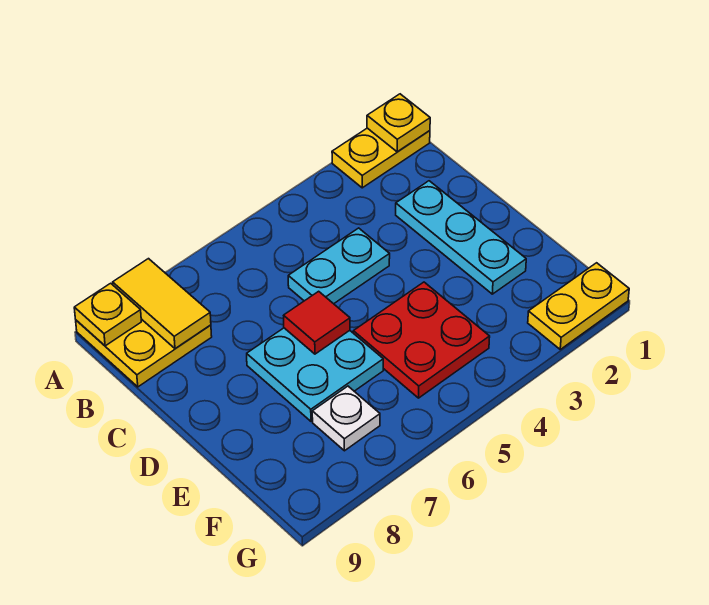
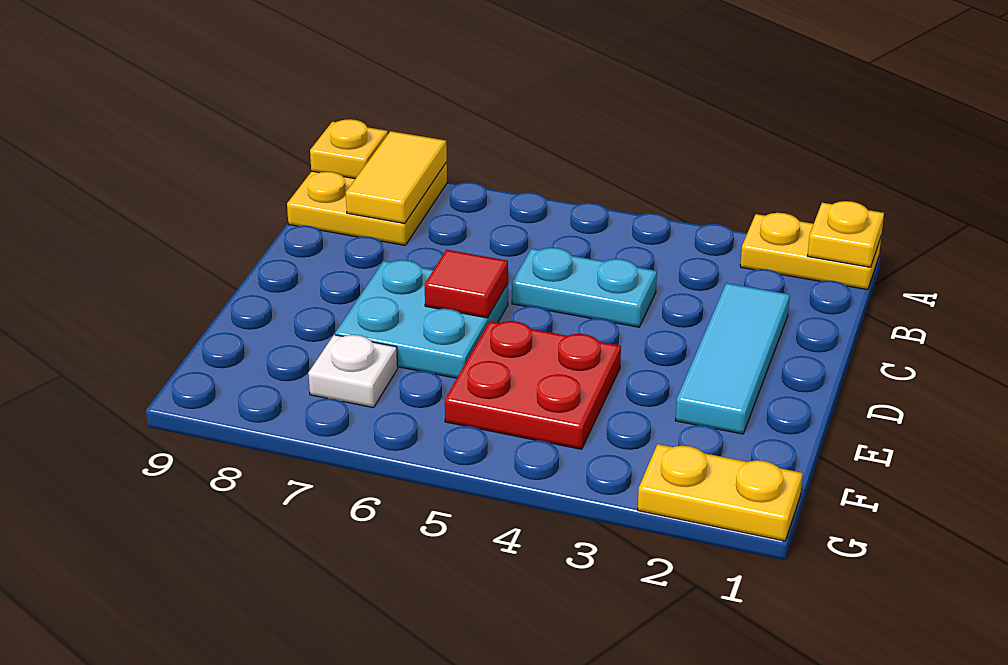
cyan 1x3 plate [396,181,526,294] -> cyan 1x3 tile [675,283,790,434]

